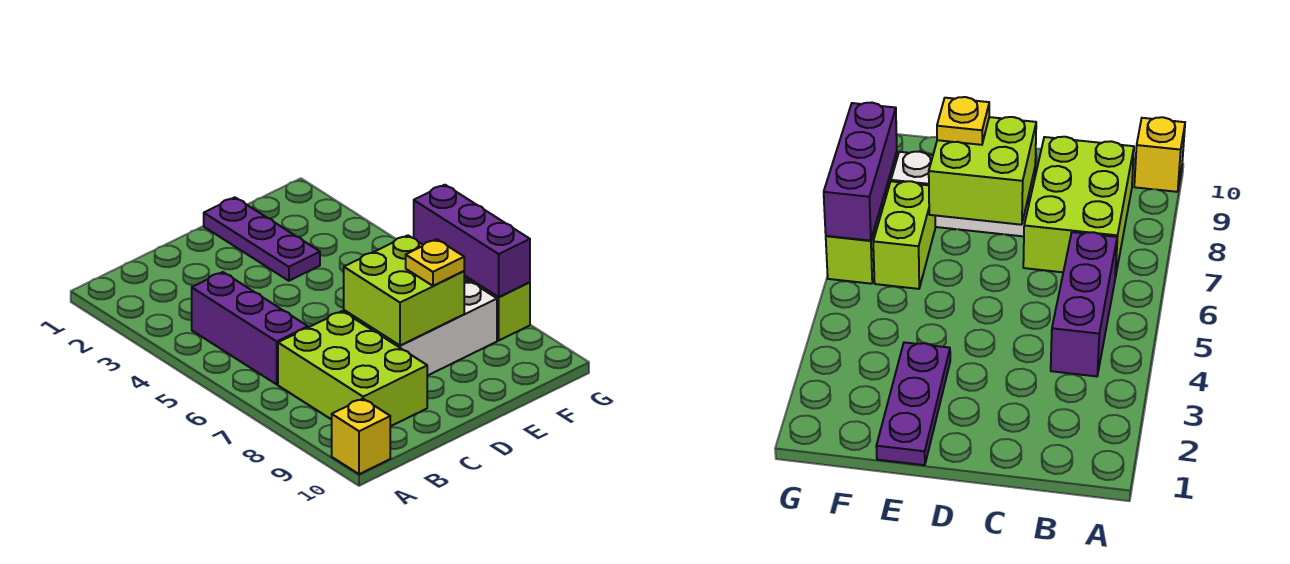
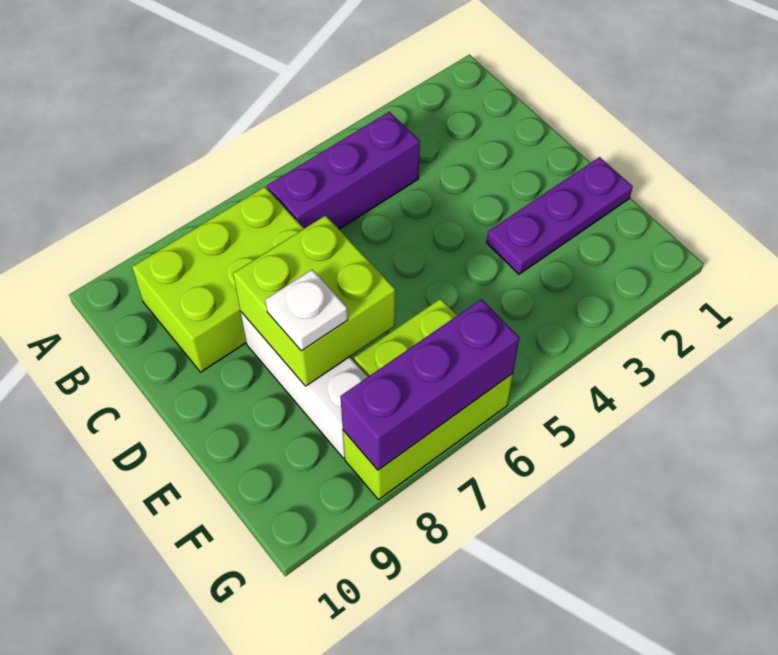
yellow 1x1 brick [332,399,390,474] -> none
yellow 1x1 plate [406,239,464,286] -> white 1x1 plate [265,269,348,351]

